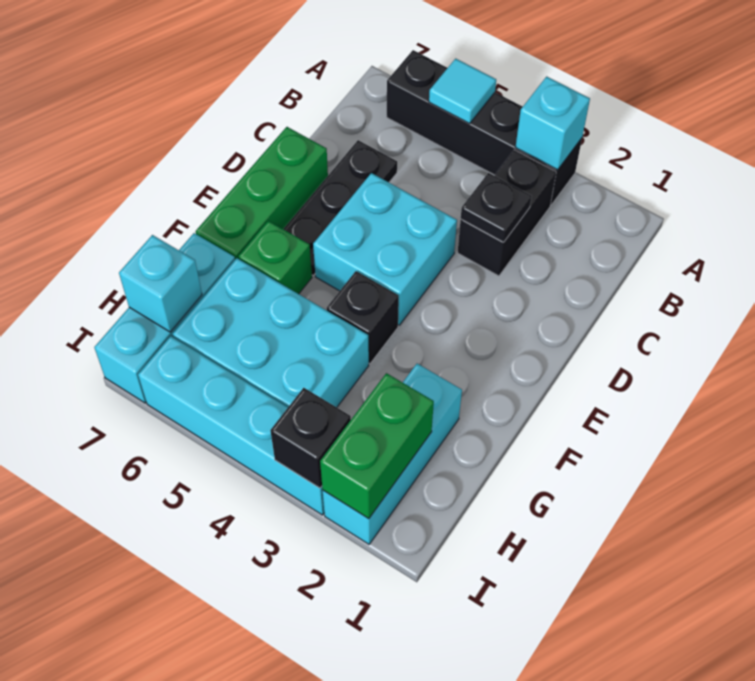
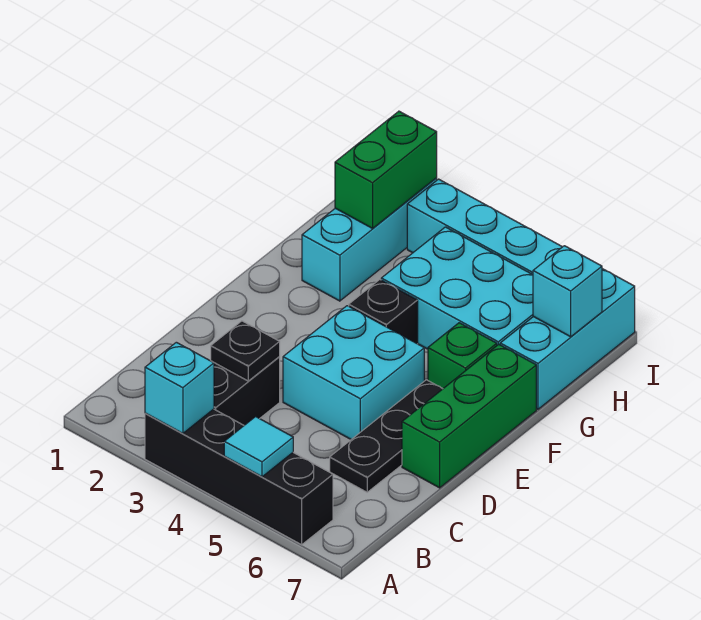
black 1x1 brick [270,388,351,488] -> none

